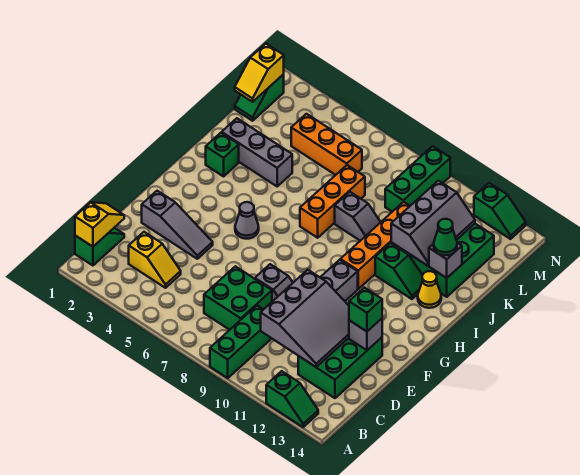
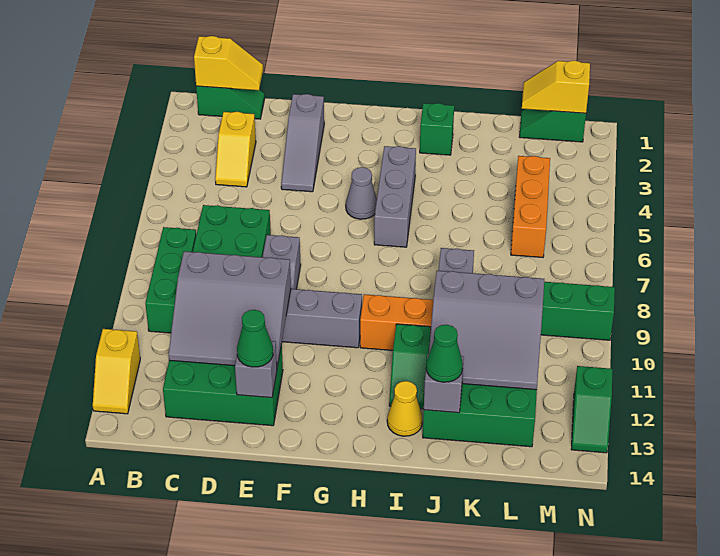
green 1x3 brick [210,306,272,378] -> green 1x3 brick turned to [145,227,196,333]
green 1x2 slope [266,371,318,427] -> yellow 1x2 slope [93,329,140,414]
green 1x1 brick [349,288,382,331] -> green 1x1 cone [237,310,273,367]
orange 1x3 brick [300,165,365,238] -> none
grey 1x3 brick [222,118,292,186] -> grey 1x3 brick moved to [374,146,416,247]
grey 2x3 slope [391,181,475,266] -> grey 3x3 slope [429,271,544,390]

